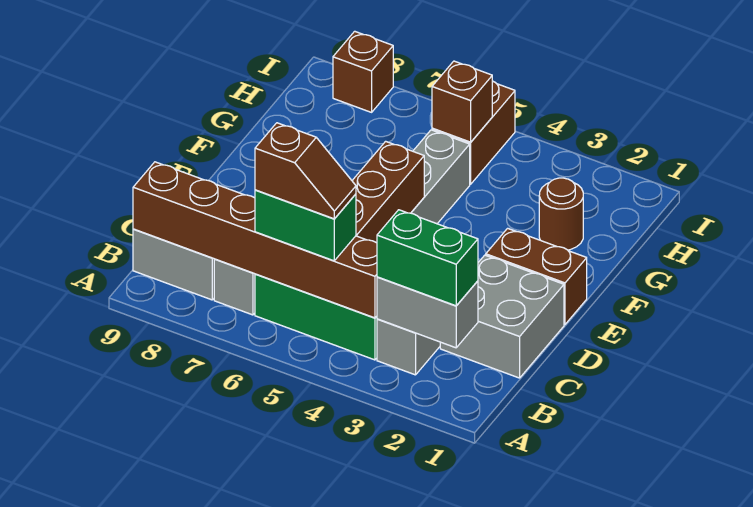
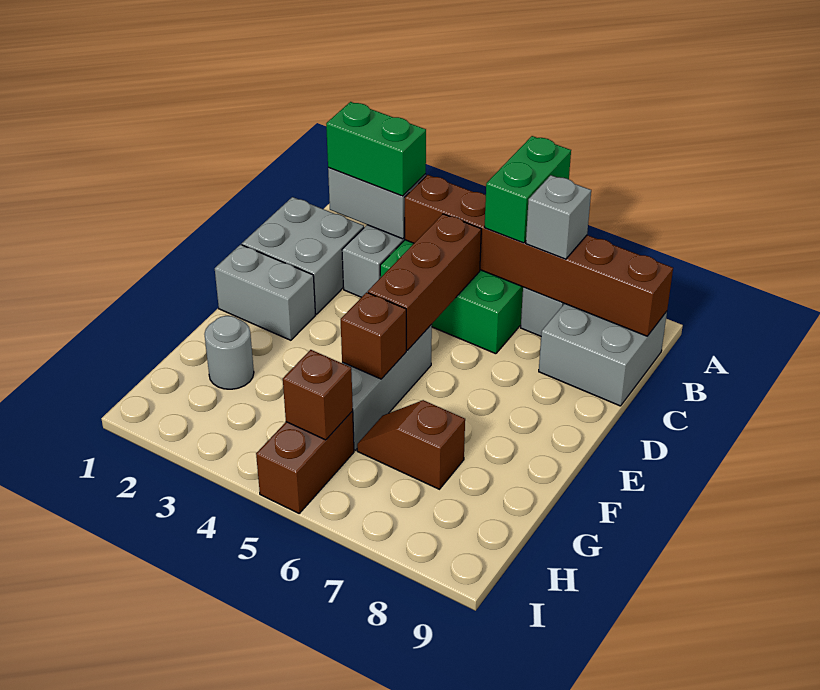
green 1x2 brick [255,190,356,261] -> green 1x2 brick turned to [485,136,571,243]
brown 1x2 slope [255,123,356,219] -> brown 1x2 slope moved to [357,400,465,489]
none -> grey 1x1 brick [526,175,591,259]
brown 1x2 brick [486,228,587,324] -> grey 1x2 brick [215,245,316,340]
brown 1x1 round brick [539,178,583,250] -> grey 1x1 round brick [204,316,254,389]
brown 1x1 brick [333,31,393,112] -> brown 1x1 brick moved to [341,292,406,379]

